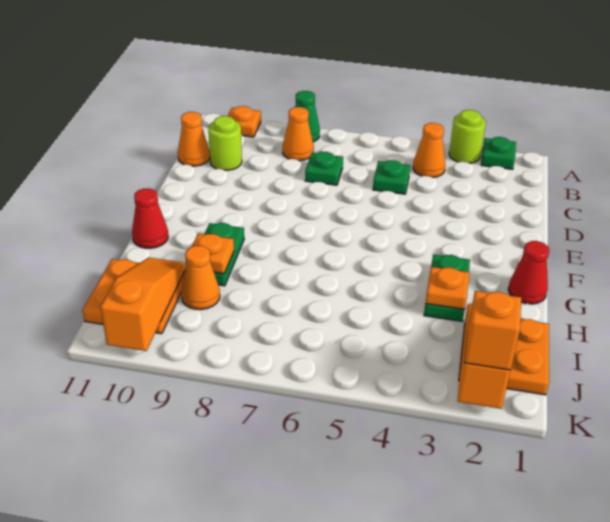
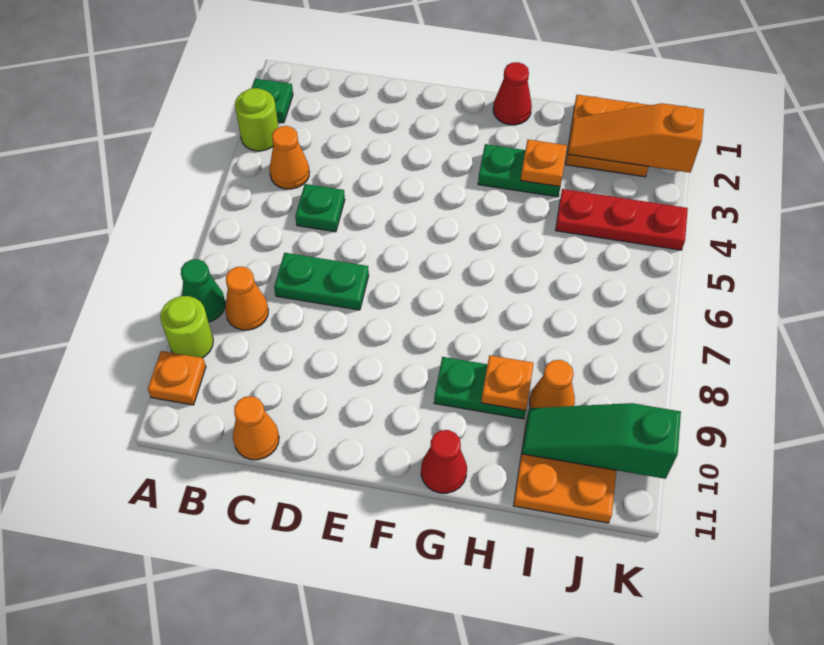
green 1x1 plate [305,152,343,185] -> green 1x2 plate [274,253,369,310]
lime 1x1 round brick [208,116,242,170] -> lime 1x1 round brick moved to [160,296,213,358]
none -> red 1x3 plate [555,189,688,250]
orange 1x3 slope [100,257,185,351] -> green 1x3 slope [522,403,681,479]
orange 1x1 brick [464,291,521,370] -> none

